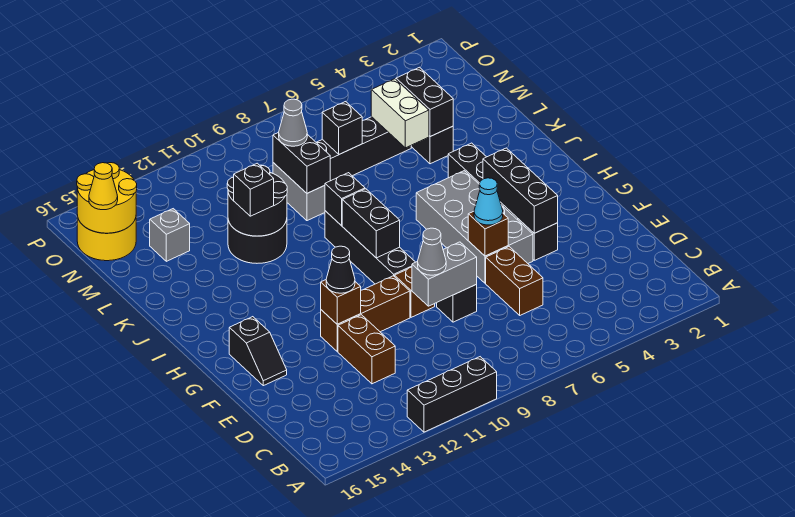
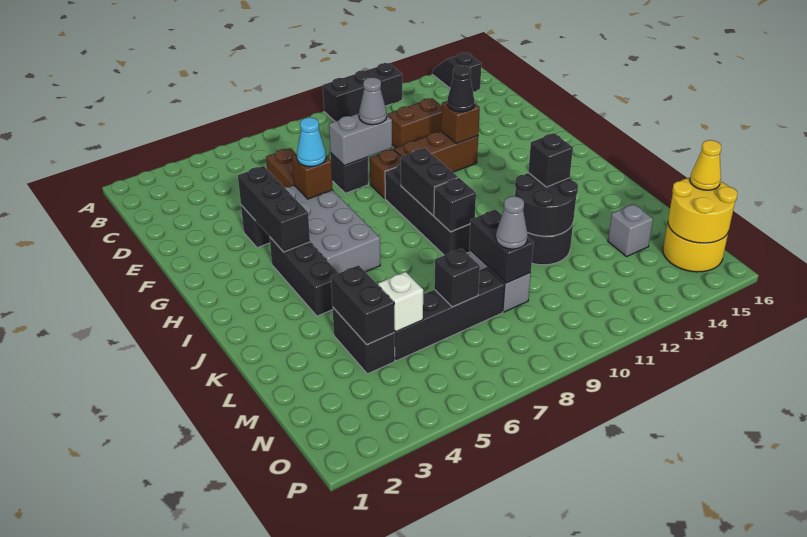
brown 1x2 brick [338,315,395,384] -> brown 1x2 brick turned to [388,98,442,148]
black 1x2 slope [229,317,287,386] -> black 1x2 slope moved to [432,53,481,91]
white 1x2 brick [371,79,429,148] -> white 1x1 brick [378,272,423,332]

